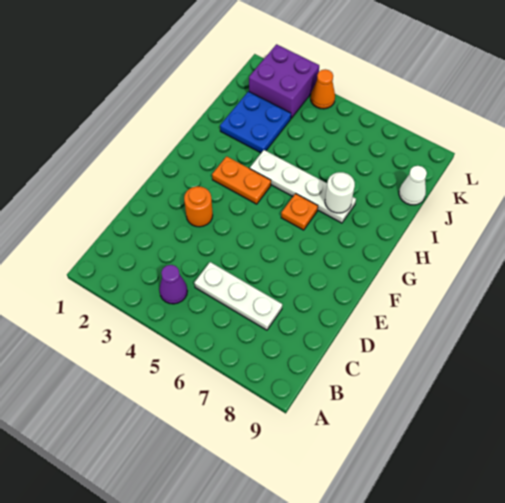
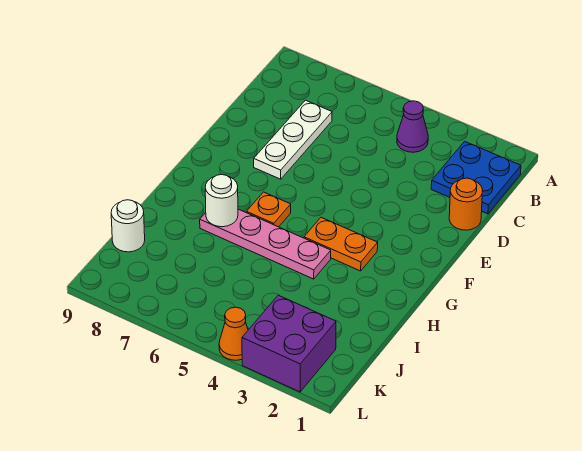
white 1x3 plate [194,262,282,330] -> white 1x3 plate turned to [254,100,332,179]
orange 1x1 round brick [184,186,213,227] -> orange 1x1 round brick moved to [449,178,482,230]
white 1x4 plate [250,150,356,223] -> pink 1x4 plate [200,209,331,279]
blue 2x2 plate [220,92,291,153] -> blue 2x2 plate moved to [431,141,521,214]
white 1x1 cone [399,166,427,205] -> white 1x1 round brick [111,200,145,252]

